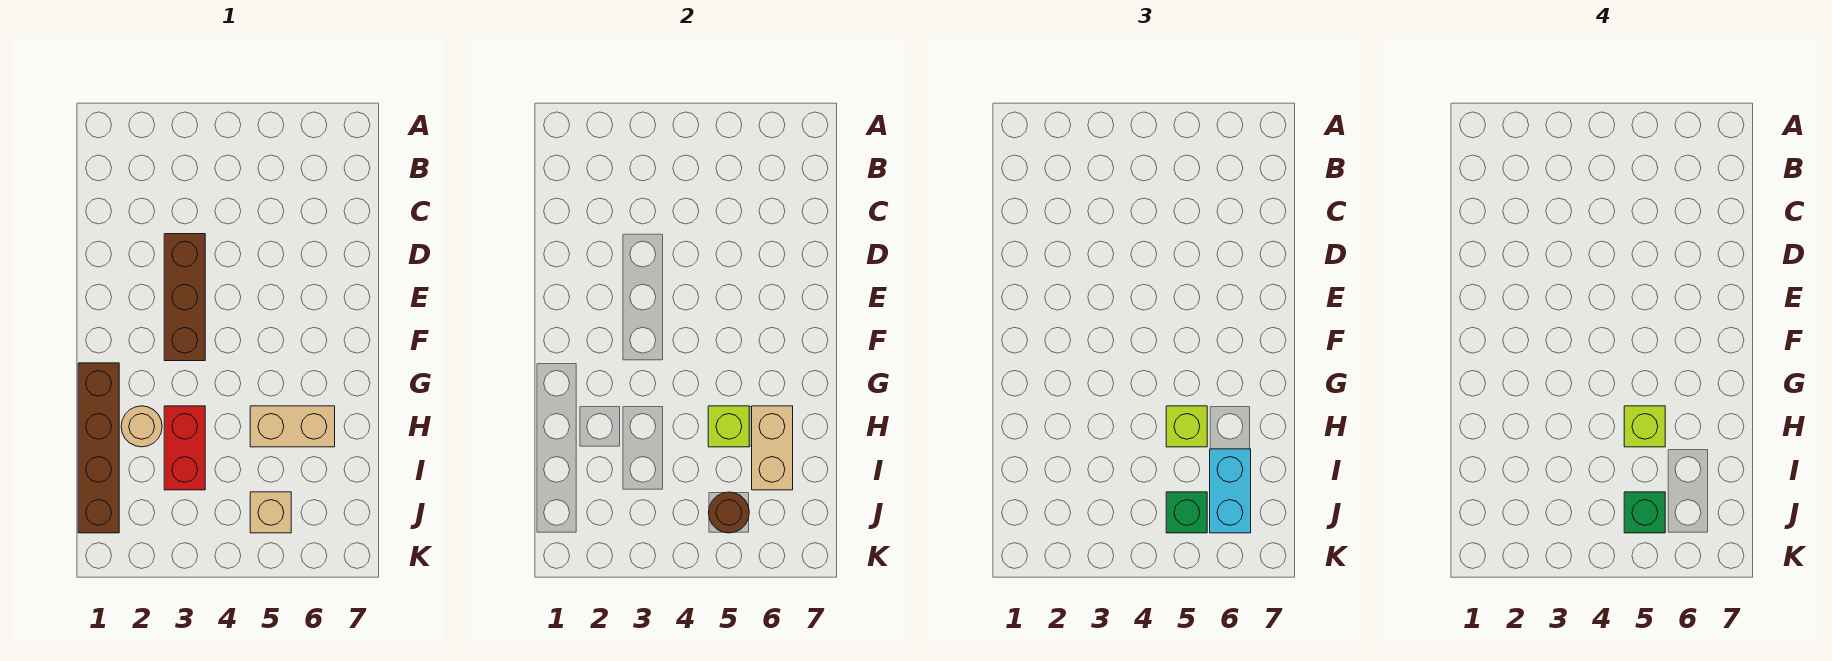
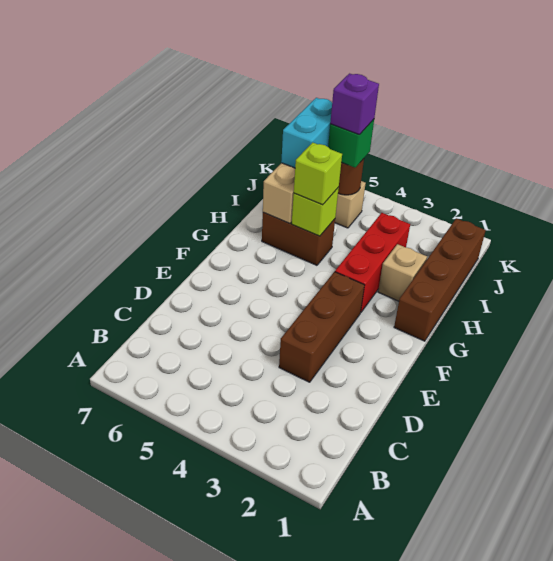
tan 1x1 round brick [121,406,162,447] -> tan 1x1 brick [378,244,427,301]
red 1x2 brick [164,406,205,490] -> red 1x3 brick [335,213,410,312]
tan 1x2 brick [250,406,335,447] -> brown 1x2 brick [262,212,335,265]
lime 1x1 brick [1624,406,1665,447] -> none
green 1x1 brick [1624,492,1665,533] -> purple 1x1 brick [330,74,379,135]

